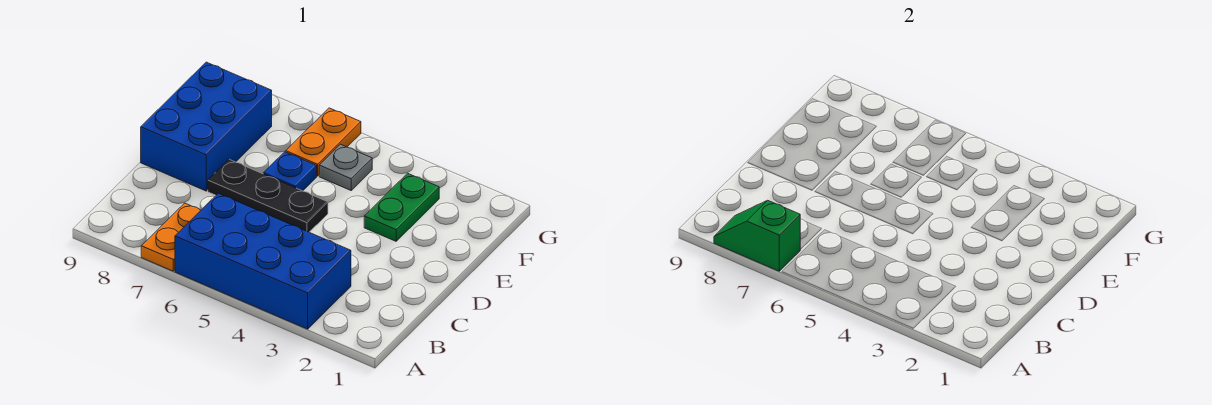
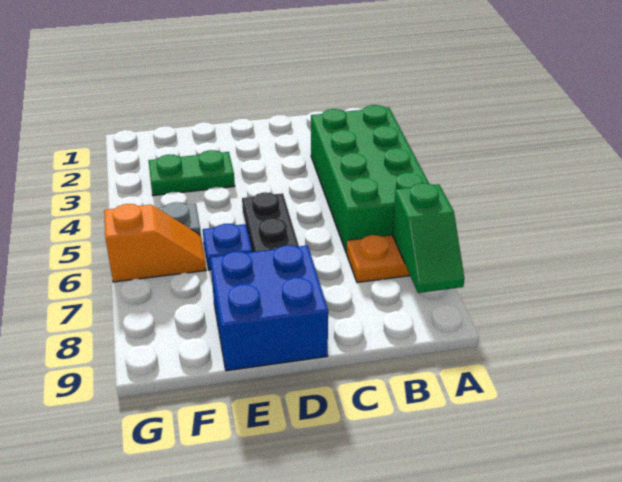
blue 2x4 brick [175,193,351,329] -> green 2x4 brick [311,105,429,253]
blue 2x3 brick [141,62,272,191] -> blue 2x2 brick [210,245,328,371]
orange 1x2 plate [286,108,361,176] -> orange 1x2 slope [104,204,206,282]

